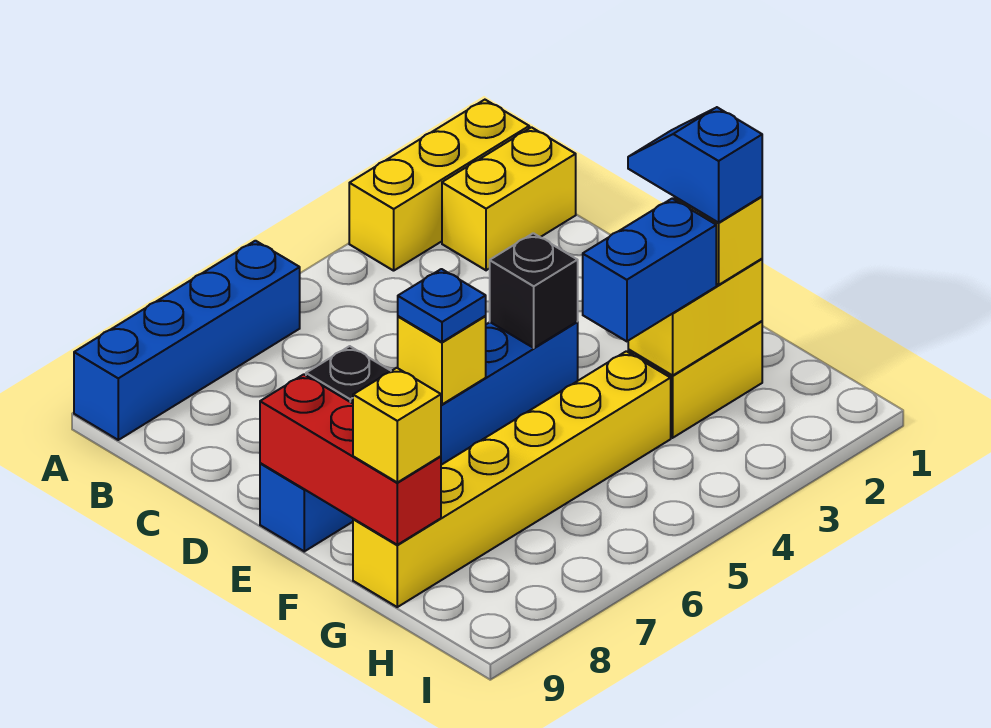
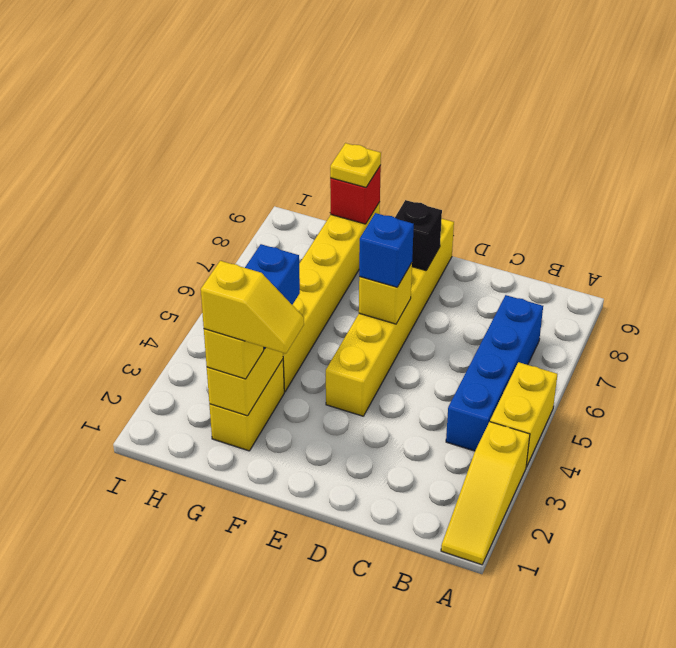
yellow 1x3 brick [349,100,529,271] -> yellow 1x3 slope [441,422,530,565]
blue 1x4 brick [74,241,300,440] -> blue 1x4 brick moved to [446,295,543,451]
yellow 1x2 brick [442,127,576,270] -> yellow 1x2 brick moved to [490,362,557,467]
blue 1x6 brick [260,322,578,551] -> yellow 1x6 brick [326,219,454,416]
black 1x1 brick [490,233,578,348] -> none
blue 1x1 plate [398,269,486,342] -> blue 1x1 brick [359,213,414,287]
red 1x3 brick [260,374,441,545] -> red 1x1 brick [330,165,381,224]
blue 1x2 slope [628,107,762,223] -> yellow 1x2 slope [201,261,304,353]
yellow 1x1 brick [353,368,441,482] -> yellow 1x1 plate [330,143,381,187]

